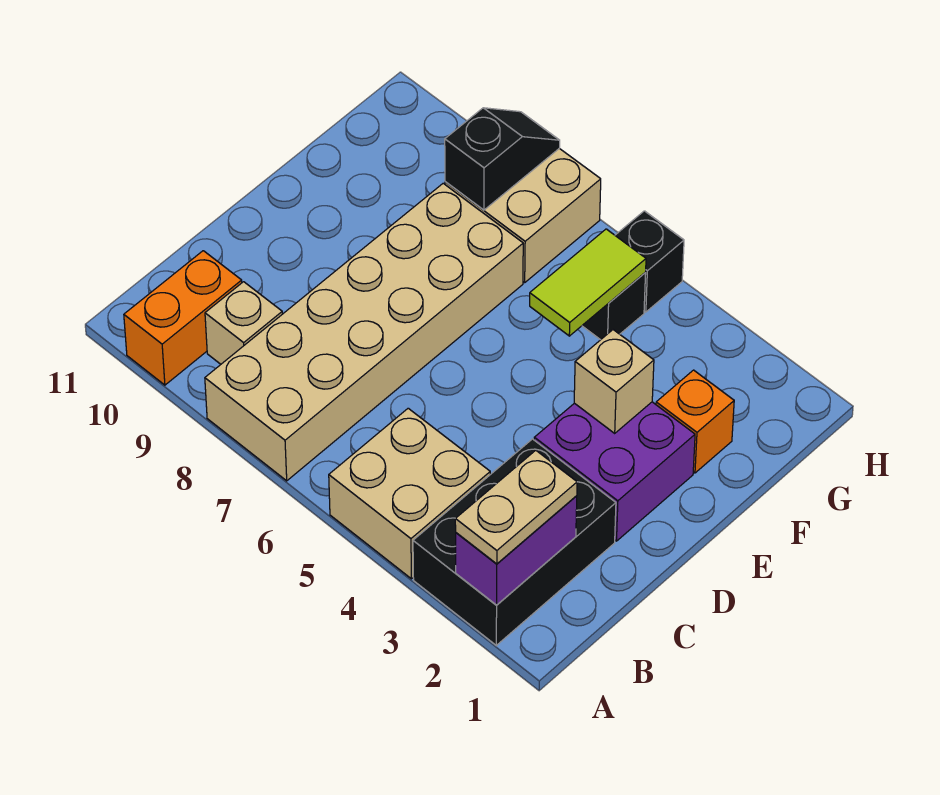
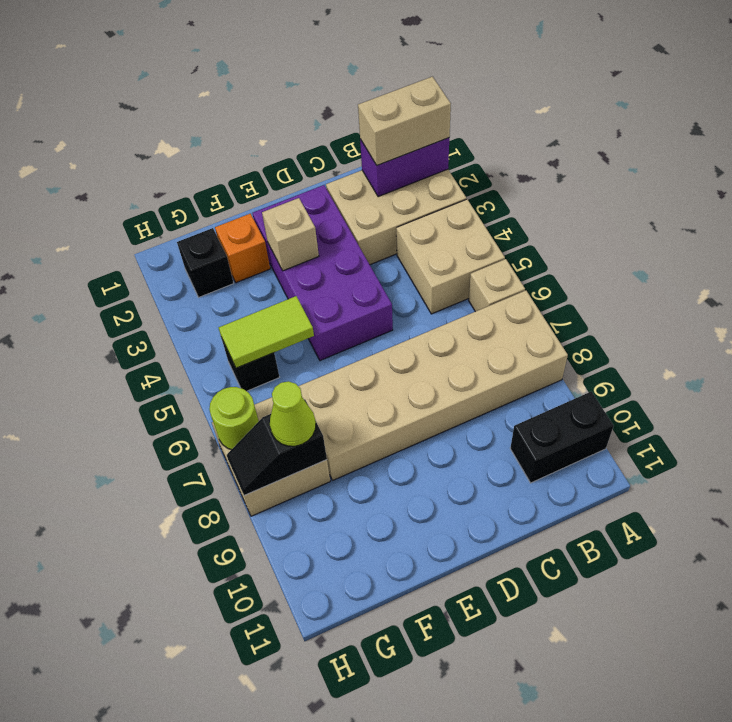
black 2x3 brick [413,439,616,645] -> tan 2x3 brick [326,169,466,265]
tan 1x2 plate [455,450,577,564] -> tan 1x2 brick [358,77,451,165]
orange 1x2 brick [124,251,242,385] -> black 1x2 brick [510,391,614,483]
tan 1x1 brick [205,282,282,364] -> tan 1x1 brick moved to [469,259,525,312]
purple 2x2 brick [534,402,695,541] -> purple 2x4 brick [253,185,393,360]
none -> lime 1x1 cone [270,381,316,446]
black 1x1 brick [615,211,684,312] -> black 1x1 brick moved to [177,228,234,297]
none -> lime 1x1 round brick [209,387,259,450]

